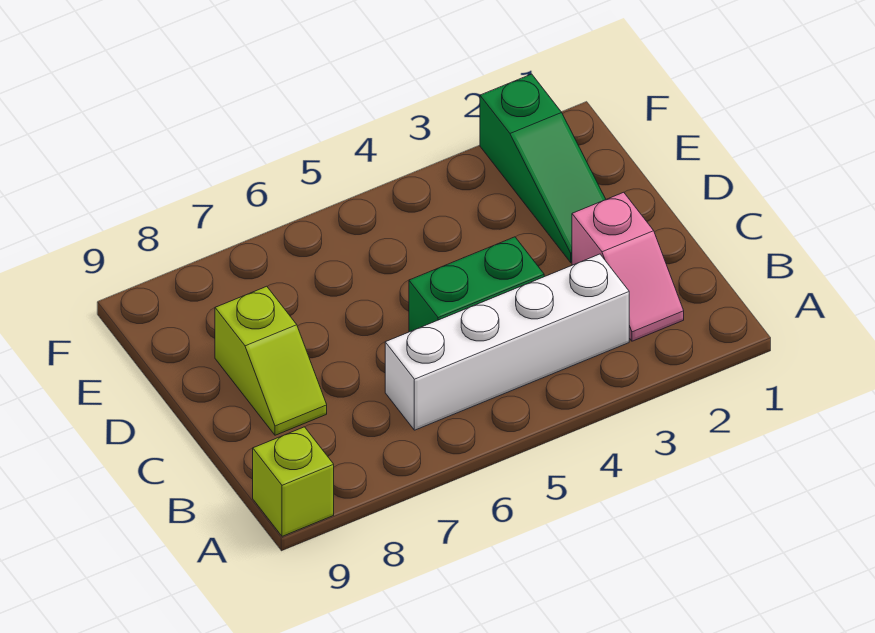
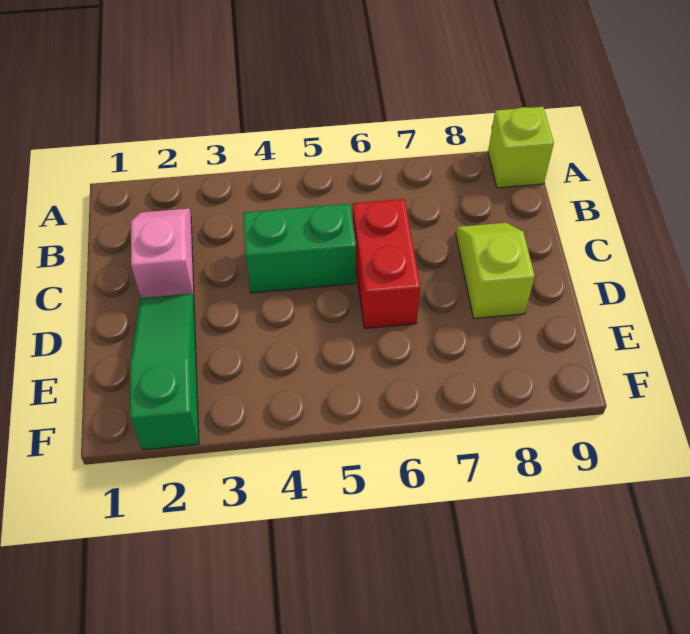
white 1x4 brick [385,254,629,430] -> none
none -> red 1x2 brick [353,199,420,328]

